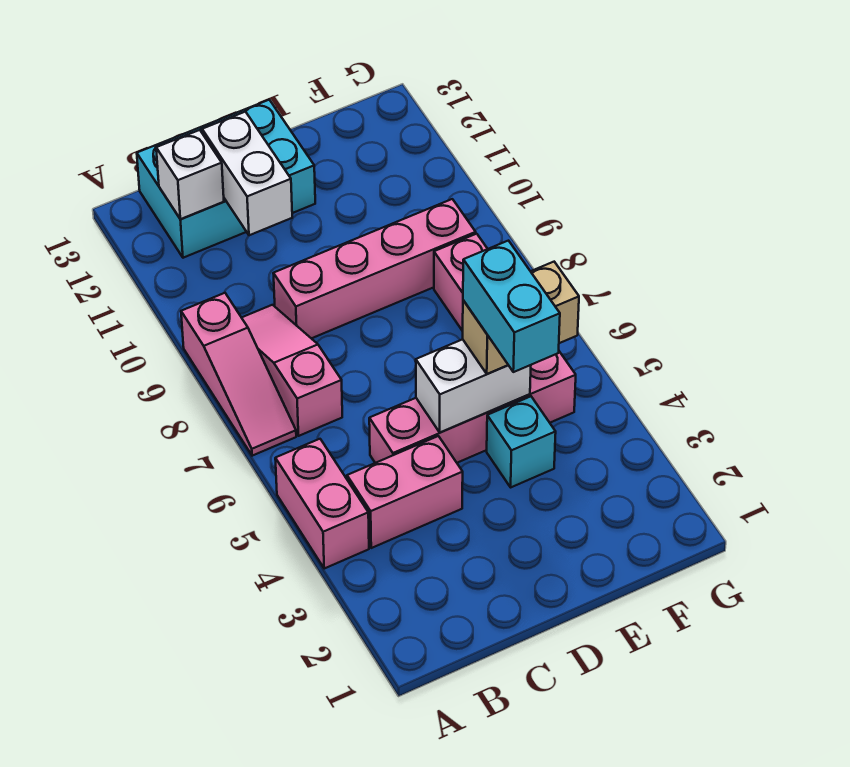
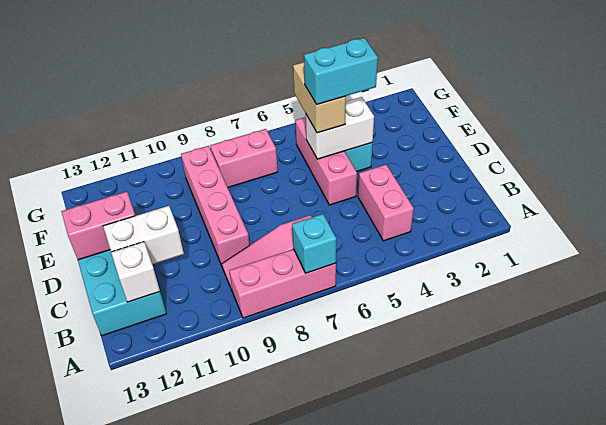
pink 1x2 brick [275,439,369,568] -> pink 1x2 brick moved to [61,192,135,260]
pink 1x3 slope [181,293,296,456] -> pink 1x3 brick [229,249,336,318]
none -> cyan 1x1 brick [292,214,336,273]
pink 1x4 brick [369,351,576,463] -> pink 1x3 brick [295,117,357,205]
white 1x2 brick [416,339,531,433] -> white 1x2 brick turned to [306,97,374,159]

